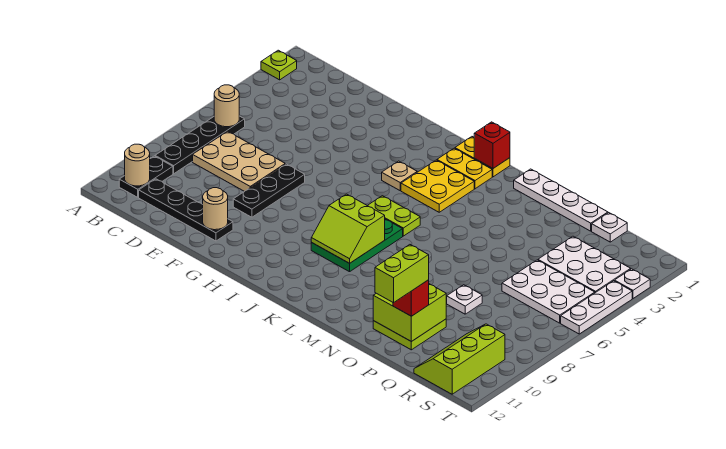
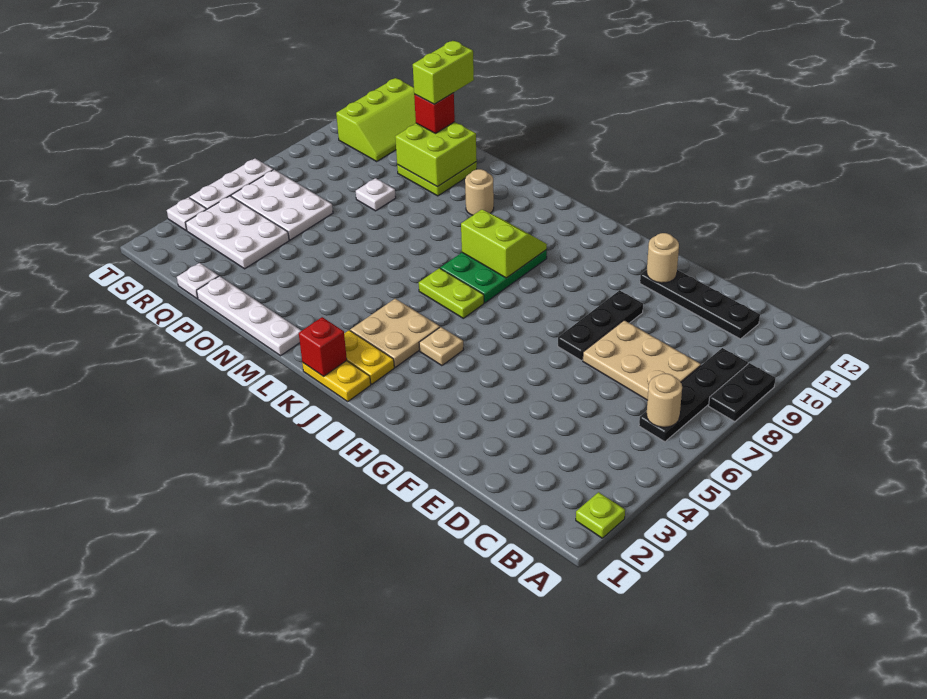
black 1x2 plate [119,156,173,197] -> black 1x2 plate moved to [709,363,775,422]
tan 1x1 round brick [125,144,150,186] -> tan 1x1 round brick moved to [465,169,494,215]
yellow 2x2 plate [401,160,474,212] -> tan 2x2 plate [350,298,440,367]

